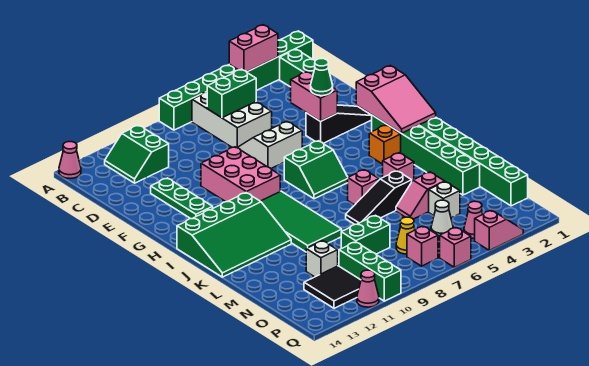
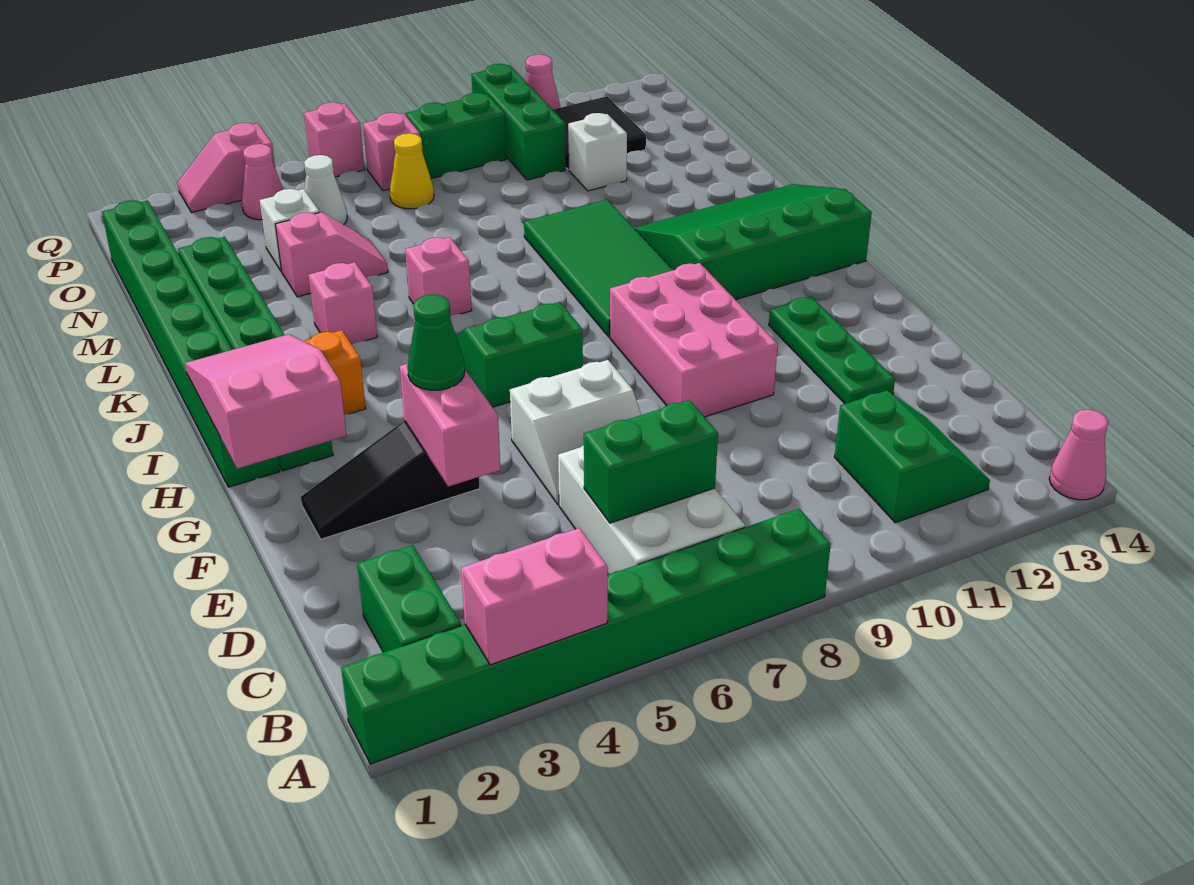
black 1x3 slope [346,171,412,224] -> none
green 1x2 brick [341,215,390,254] -> green 1x2 brick moved to [406,93,506,179]

